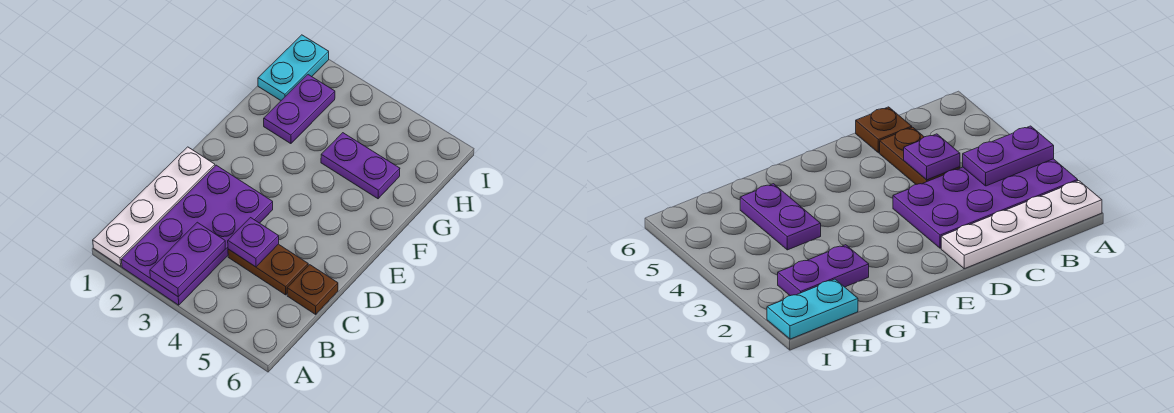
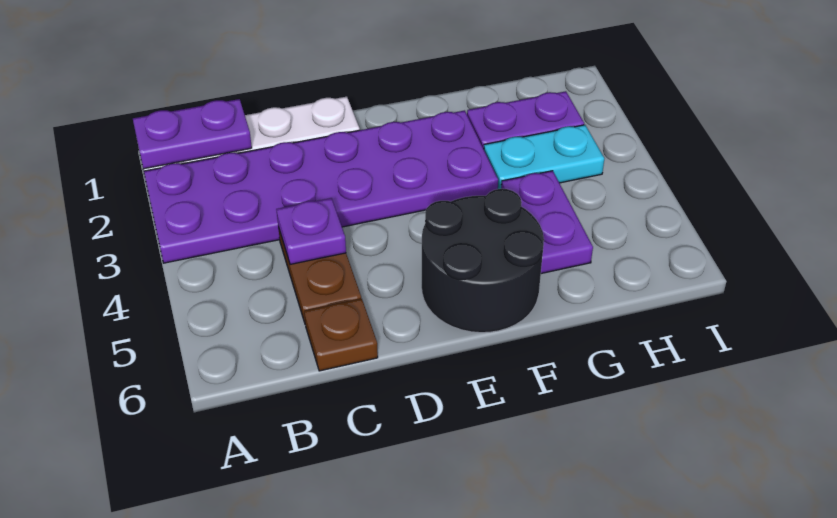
purple 2x4 plate [121,165,273,305] -> purple 2x6 plate [144,111,498,263]
purple 1x2 plate [150,222,225,297] -> purple 1x2 plate moved to [133,99,252,169]
none -> black 2x2 round brick [422,189,544,333]
cyan 1x2 plate [258,35,329,100] -> cyan 1x2 plate moved to [484,125,604,189]

